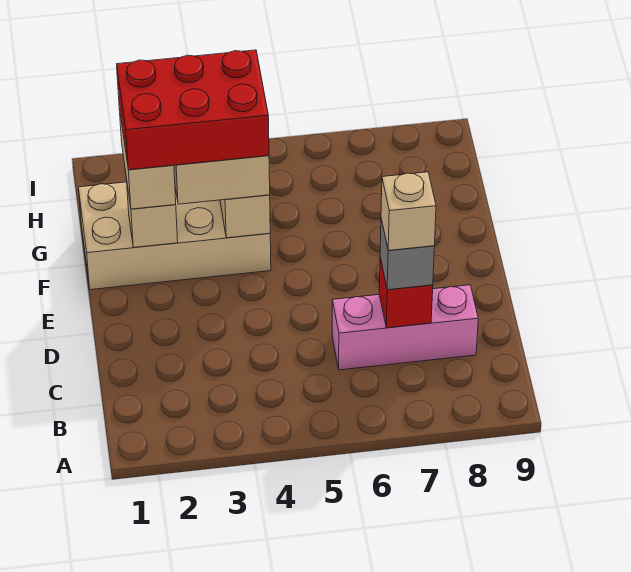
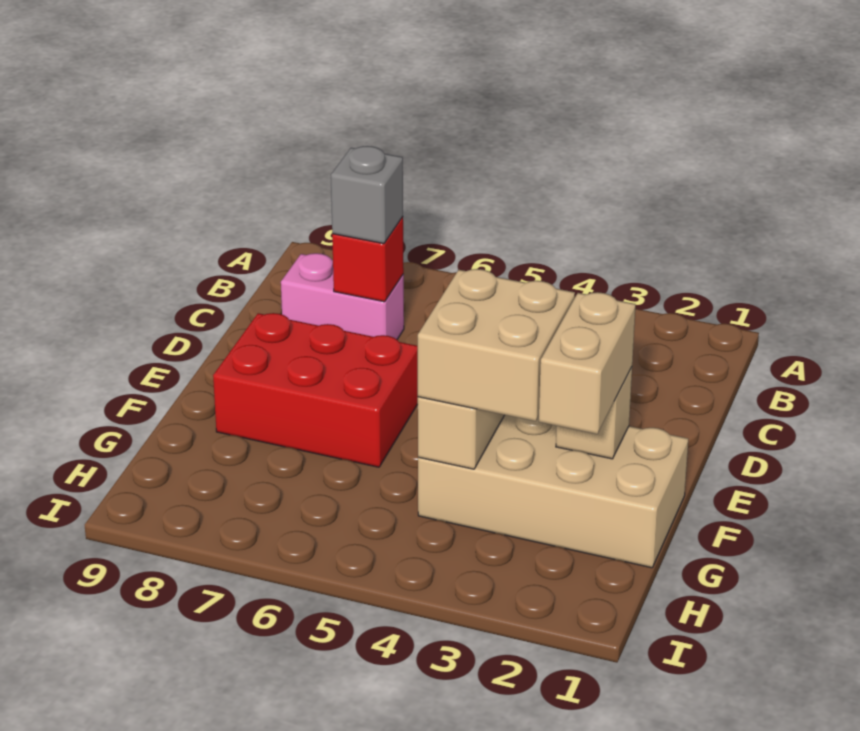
pink 1x3 brick [332,285,478,370] -> pink 1x2 brick [281,253,404,339]
tan 1x1 brick [381,172,436,251] -> none
red 2x3 brick [117,50,269,170] -> red 2x3 brick moved to [213,313,418,467]

